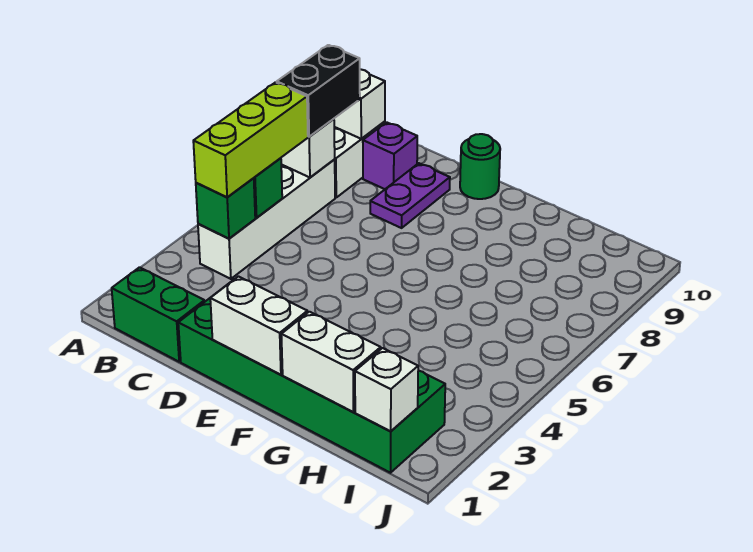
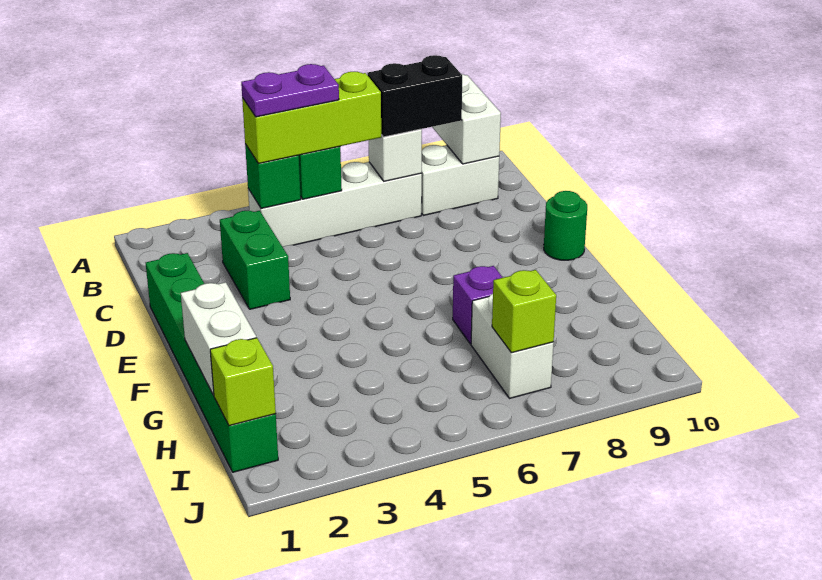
green 1x2 brick [112,267,205,362] -> green 1x2 brick moved to [220,211,290,309]
purple 1x1 brick [363,122,417,189] -> purple 1x1 brick moved to [453,266,503,344]
green 2x6 brick [178,281,445,473] -> green 1x6 brick [146,253,278,472]
purple 1x2 plate [370,163,450,228] -> purple 1x2 plate moved to [241,64,339,117]
white 1x2 brick [210,276,308,375] -> white 1x2 brick moved to [471,294,554,399]
white 1x1 brick [355,348,418,431] -> lime 1x1 brick [210,338,276,426]
none -> lime 1x1 brick [492,270,556,353]

